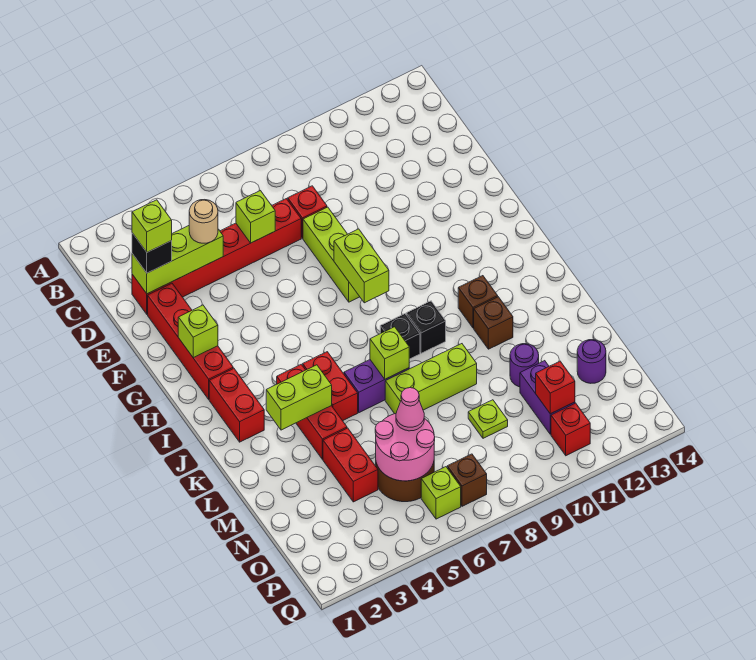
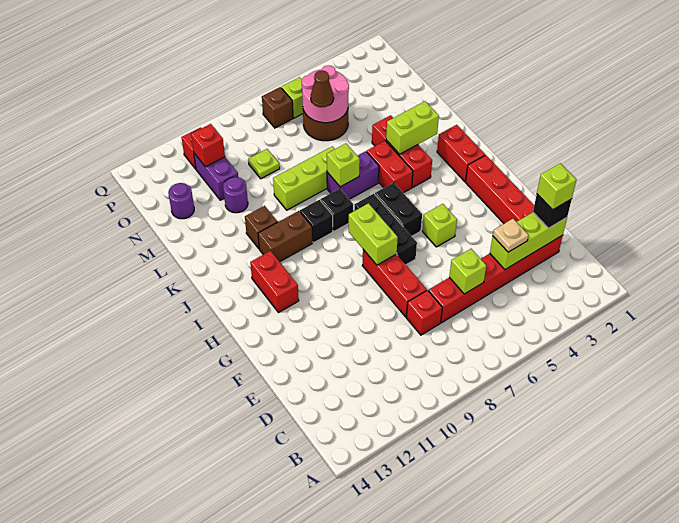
tan 1x1 round brick [189,200,218,243] -> tan 1x1 plate [493,219,529,252]
lime 1x3 brick [303,207,360,302] -> red 1x3 brick [362,250,427,317]
lime 1x1 brick [178,305,218,358] -> lime 1x1 brick moved to [422,204,457,247]
none -> black 1x3 brick [355,194,417,265]
none -> black 1x2 brick [375,183,422,236]
brown 1x1 brick [458,276,498,328] -> brown 1x2 brick [258,211,313,262]
red 1x2 brick [323,428,378,502] -> red 1x2 brick moved to [250,251,299,313]
pink 1x1 cone [396,388,424,431] -> brown 1x1 cone [311,70,334,107]

